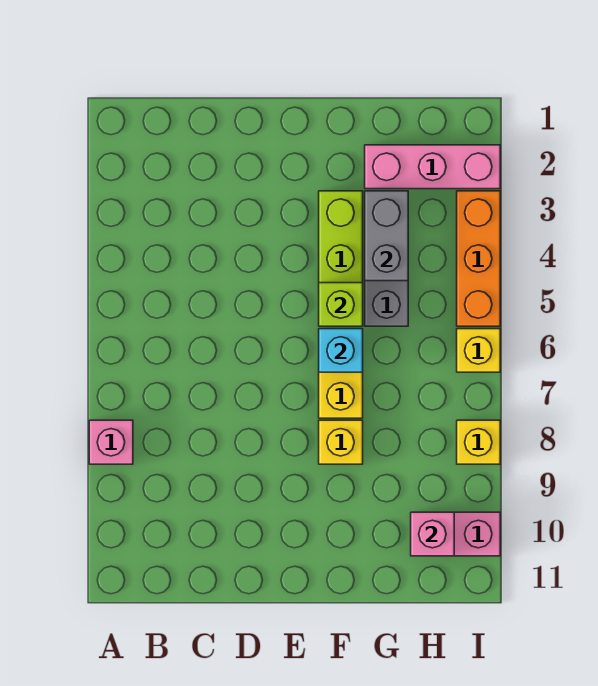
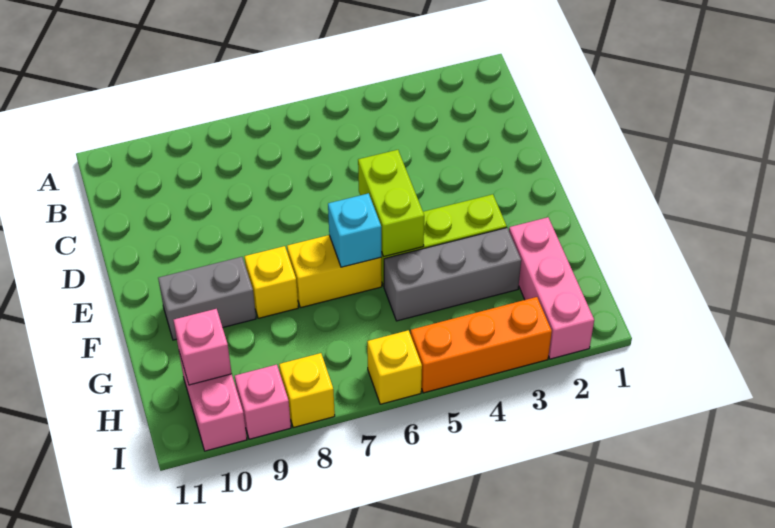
pink 1x1 brick [89,420,133,464] -> pink 1x1 brick moved to [235,365,291,439]
lime 1x1 brick [319,283,363,326] -> lime 1x2 brick [358,150,424,257]
grey 1x2 brick [365,191,408,281] -> grey 1x2 brick moved to [158,257,256,340]

